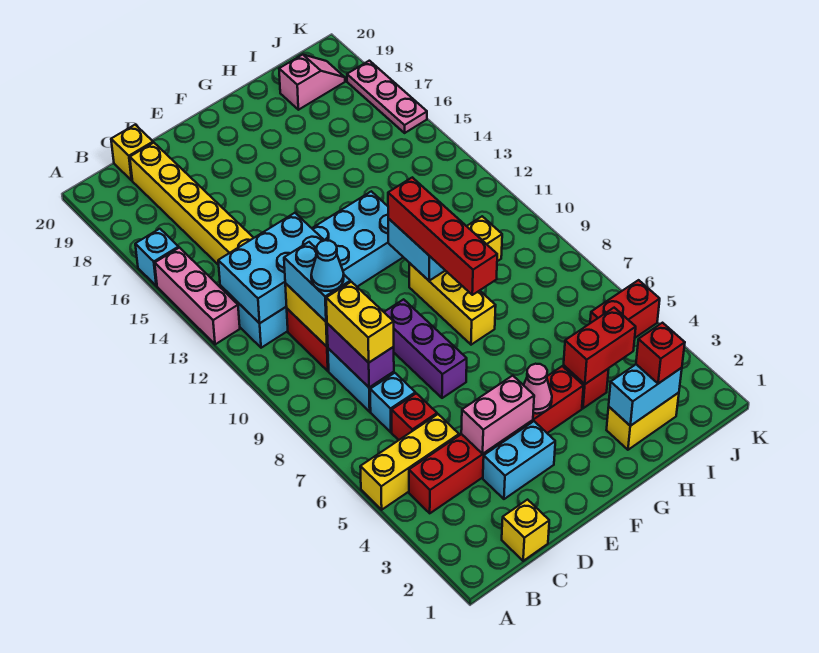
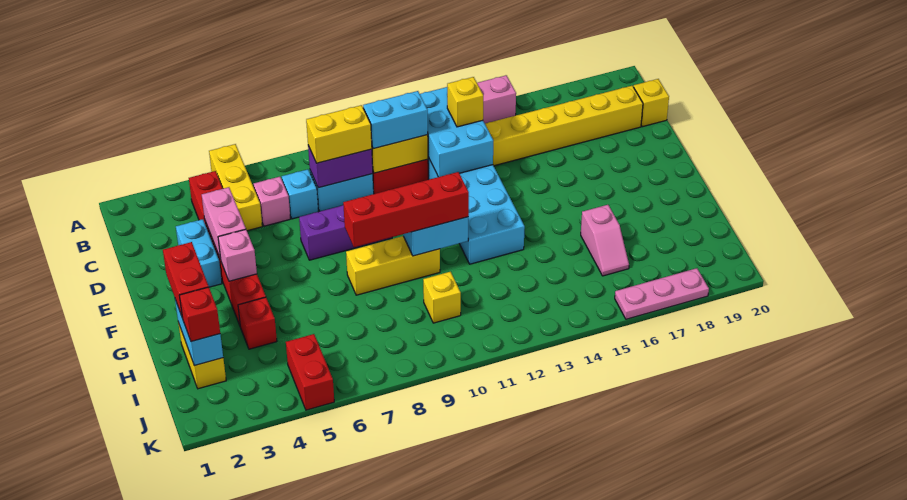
cyan 1x1 brick [135,229,179,286] -> none
yellow 1x1 brick [502,500,549,561] -> yellow 1x1 brick moved to [447,77,483,127]
red 1x1 brick [392,393,437,440] -> pink 1x1 brick [254,177,290,226]
cyan 1x1 cone [311,240,344,291] -> none
pink 1x1 cone [524,364,552,414] -> pink 1x1 brick [218,229,257,281]
red 1x2 brick [564,308,636,384] -> red 1x2 brick moved to [163,242,209,318]
pink 1x2 slope [279,55,345,110] -> pink 1x2 slope moved to [581,205,629,276]

